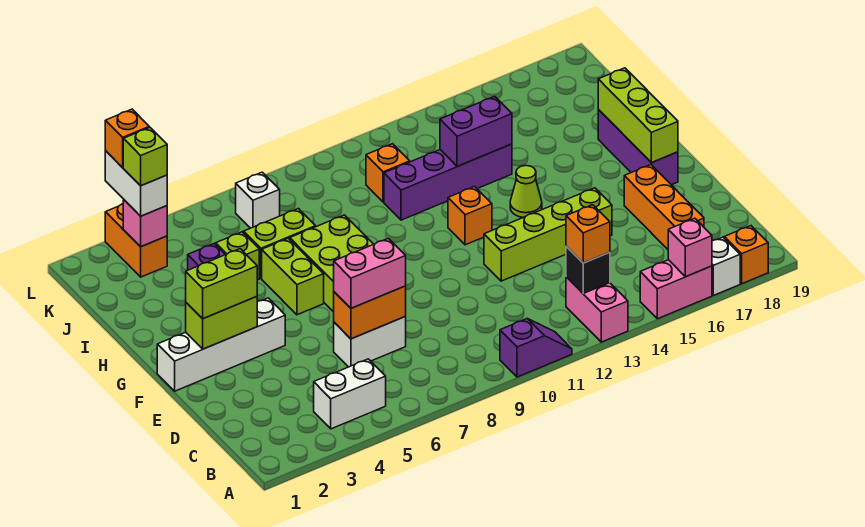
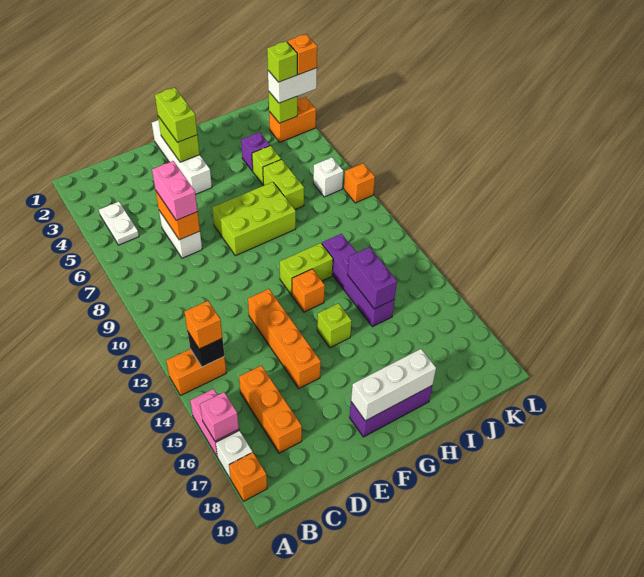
purple 1x2 slope [500,319,572,377] -> none
pink 1x2 brick [566,277,628,342] -> orange 1x2 brick [166,349,226,395]
white 1x2 brick [314,359,386,429] -> white 1x2 plate [99,202,139,245]
orange 1x3 brick [624,165,704,249] -> orange 1x3 brick turned to [239,366,302,453]
lime 1x4 brick [484,188,612,281] -> orange 1x4 brick [248,289,321,388]
lime 1x3 brick [598,68,678,163] -> white 1x3 brick [351,349,436,421]
lime 1x2 brick [262,238,324,315] -> lime 1x2 brick moved to [280,243,333,295]
lime 1x1 cone [510,165,542,217] -> lime 1x1 brick [317,303,352,348]
orange 1x1 brick [366,144,410,202] -> orange 1x1 brick moved to [344,163,375,203]
pink 1x1 brick [123,200,167,247] -> lime 1x1 brick [269,92,297,123]

